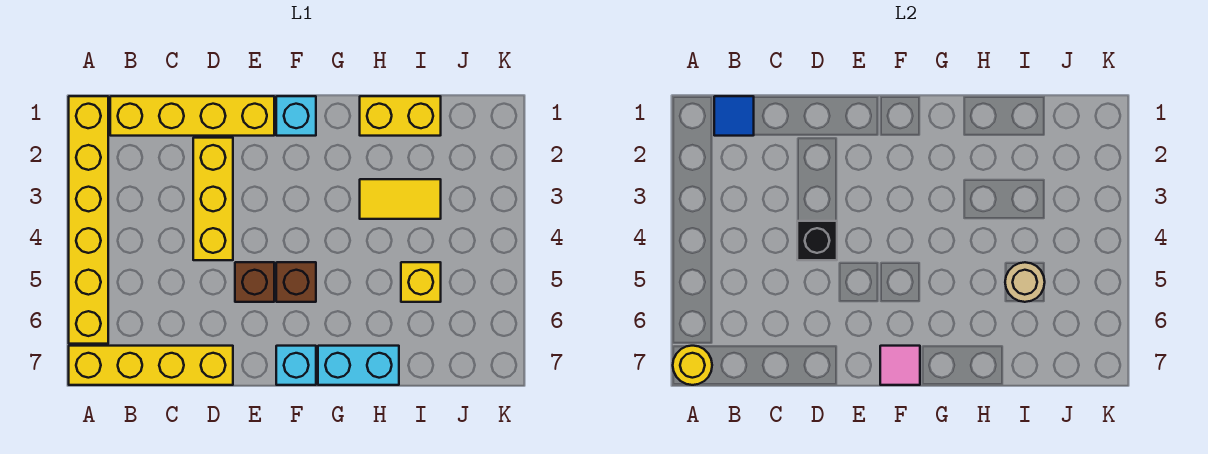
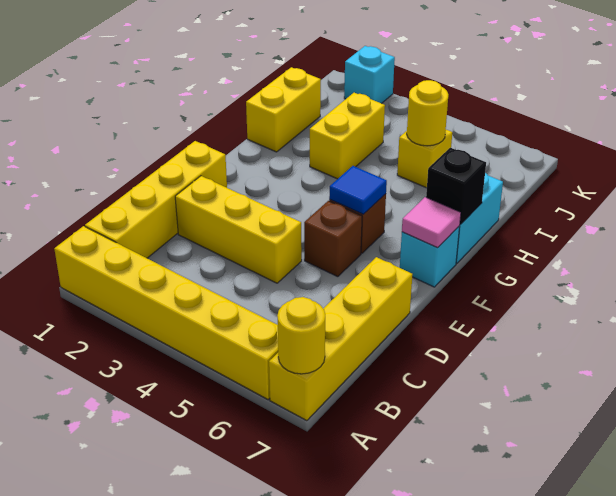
blue 1x1 tile [714,96,754,136] -> blue 1x1 tile moved to [329,166,387,214]
black 1x1 brick [797,221,837,260] -> black 1x1 brick moved to [426,148,486,224]
cyan 1x1 brick [276,96,316,136] -> cyan 1x1 brick moved to [344,46,395,104]
yellow 1x2 tile [360,179,441,219] -> yellow 1x2 brick [310,93,385,179]
tan 1x1 round brick [1005,262,1045,302] -> yellow 1x1 round brick [407,80,448,146]

